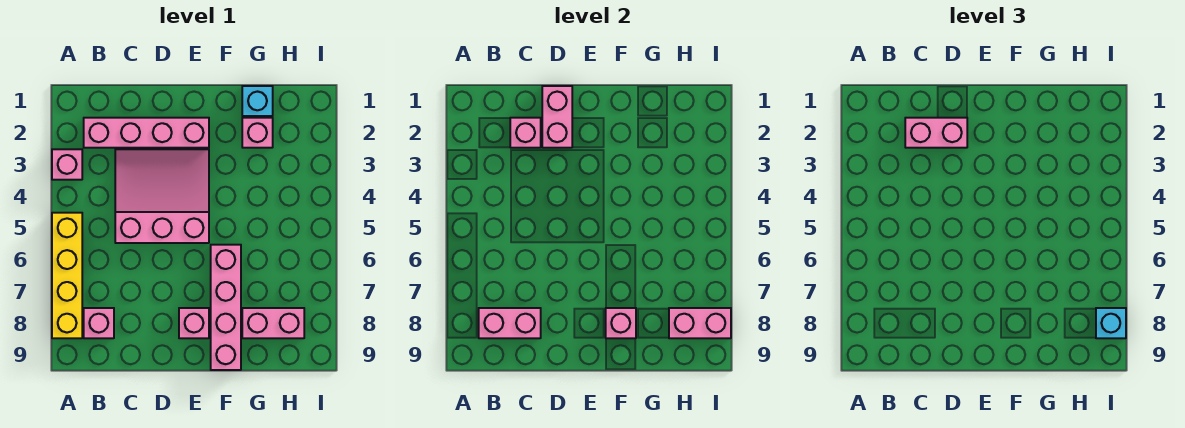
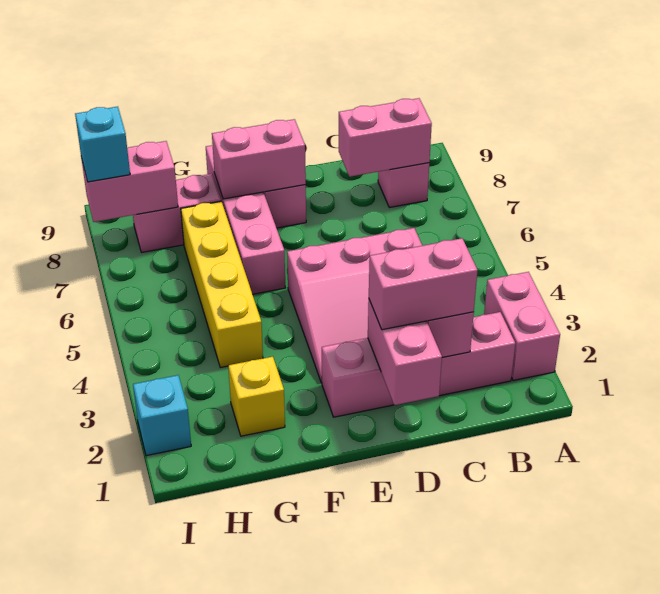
pink 1x1 brick [52,149,82,180] -> pink 1x2 brick [484,272,560,381]
yellow 1x4 brick [52,213,82,338] -> yellow 1x4 brick moved to [181,201,263,368]
pink 1x1 brick [606,308,636,338] -> pink 1x2 brick [212,119,306,199]
cyan 1x1 brick [242,86,273,116] -> cyan 1x1 brick moved to [133,375,191,456]
pink 1x1 brick [242,118,273,148] -> yellow 1x1 brick [228,357,285,436]

